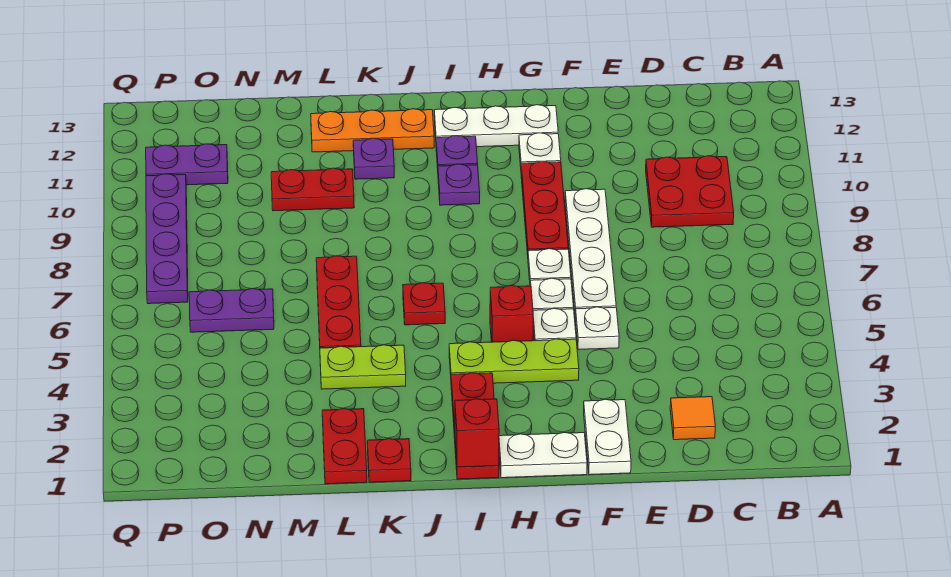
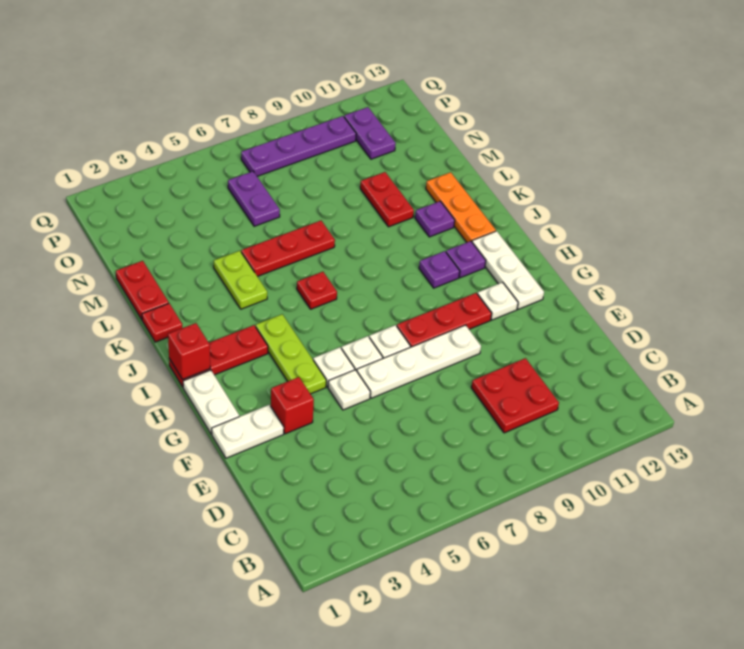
orange 1x1 tile [670,397,715,440] -> none
red 1x1 brick [490,286,533,342] -> red 1x1 brick moved to [271,377,314,434]
red 1x2 plate [322,409,367,484] -> red 1x2 plate turned to [116,261,169,320]

